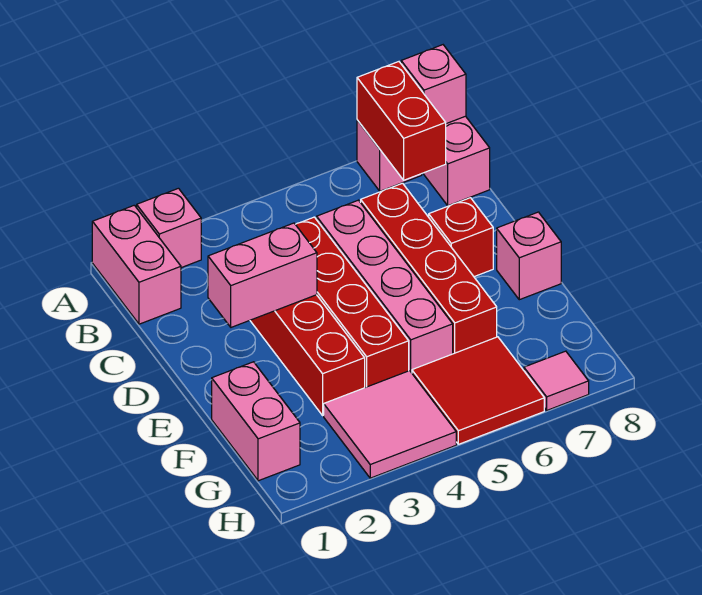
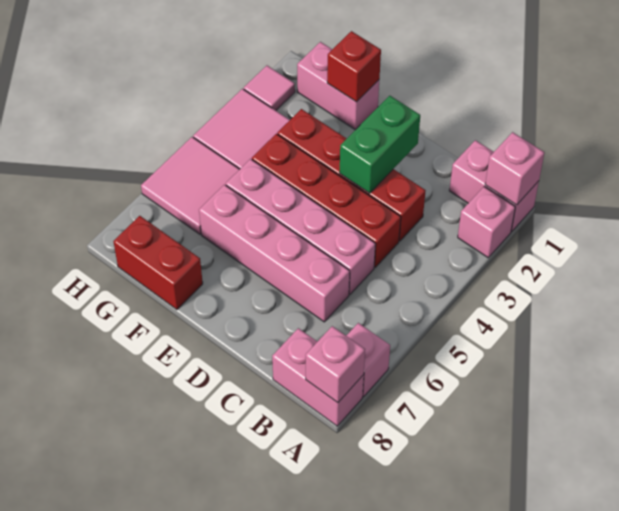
red 1x2 brick [357,62,446,180] -> red 1x2 brick moved to [113,216,203,310]
red 1x4 brick [361,183,497,354] -> pink 1x4 brick [199,185,350,322]
pink 1x2 brick [208,223,317,327] -> green 1x2 brick [340,96,420,193]
red 1x1 brick [429,198,493,277] -> red 1x1 brick moved to [327,31,381,102]
pink 1x1 brick [497,212,561,300] -> pink 1x1 brick moved to [485,132,545,205]
red 2x2 tile [412,337,544,444] -> pink 2x2 tile [141,137,240,234]
pink 1x1 tile [524,351,589,410] -> pink 1x1 tile moved to [244,66,295,110]

